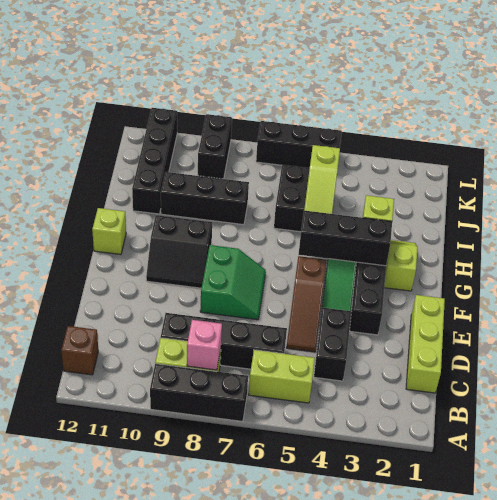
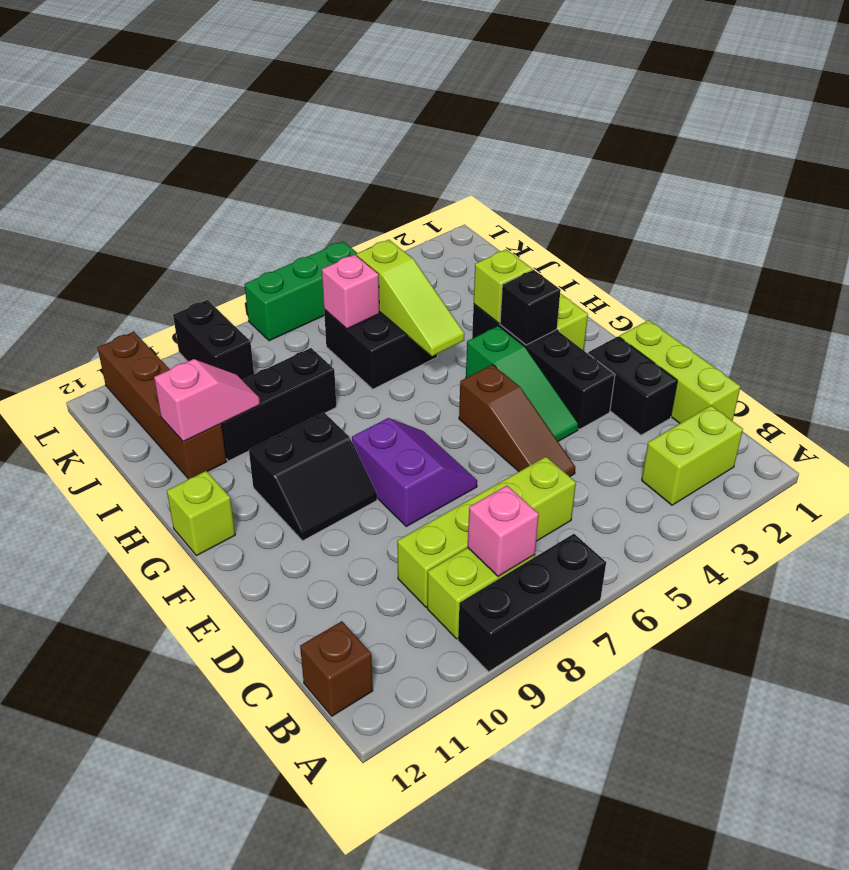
lime 1x2 brick [249,350,315,403] -> lime 1x2 brick moved to [642,406,743,505]
black 1x2 brick [314,308,351,381] -> black 1x2 brick moved to [588,336,677,435]
black 1x4 brick [161,313,287,369] -> lime 1x4 brick [397,457,576,607]
green 2x2 slope [200,245,266,320] -> purple 2x2 slope [352,418,477,526]
black 1x3 brick [299,211,392,266] -> black 1x1 brick [500,270,561,345]
none -> pink 1x2 slope [154,359,260,442]
black 1x4 brick [132,108,177,214] -> brown 1x4 brick [98,332,227,479]
none -> pink 1x1 brick [322,255,379,329]
black 1x3 brick [256,121,342,168] -> green 1x3 brick [245,241,357,341]

